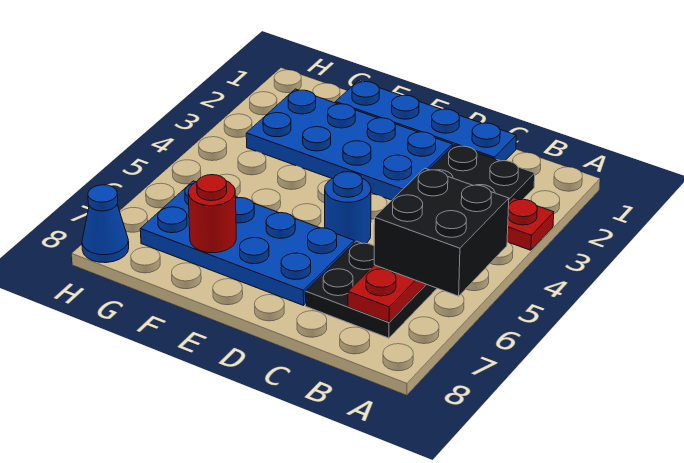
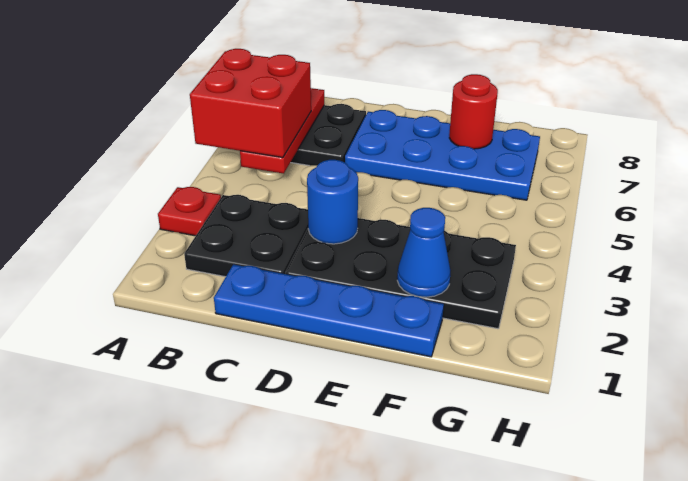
black 2x2 brick [374,168,509,296] -> red 2x2 brick [190,49,311,158]
blue 2x4 plate [246,89,452,200] -> black 2x4 plate [285,218,516,329]
blue 1x1 round brick [325,172,371,244] -> blue 1x1 round brick moved to [307,160,358,244]
blue 1x1 cone [82,185,129,263] -> blue 1x1 cone moved to [397,208,451,297]

